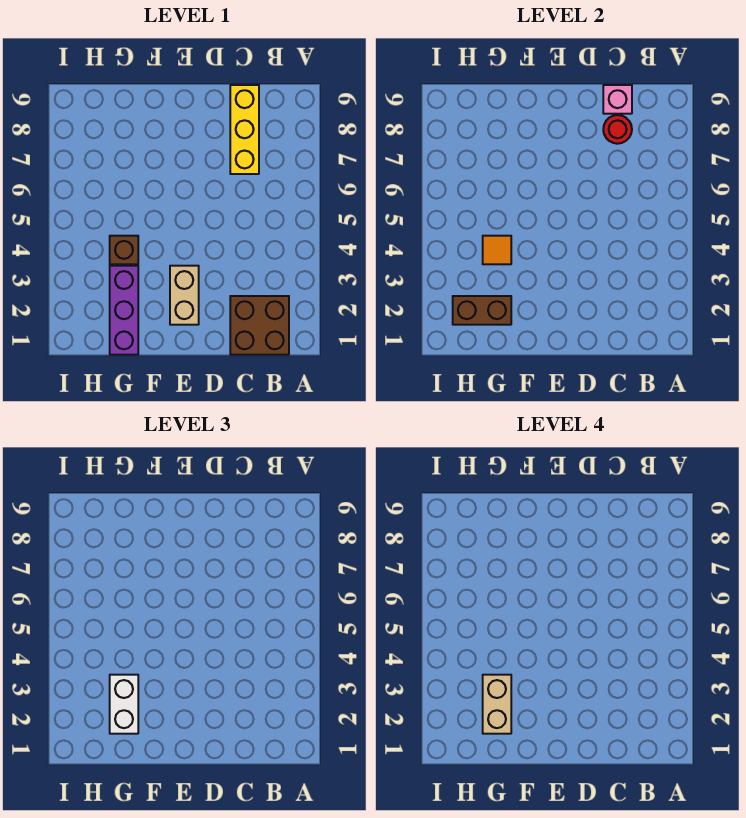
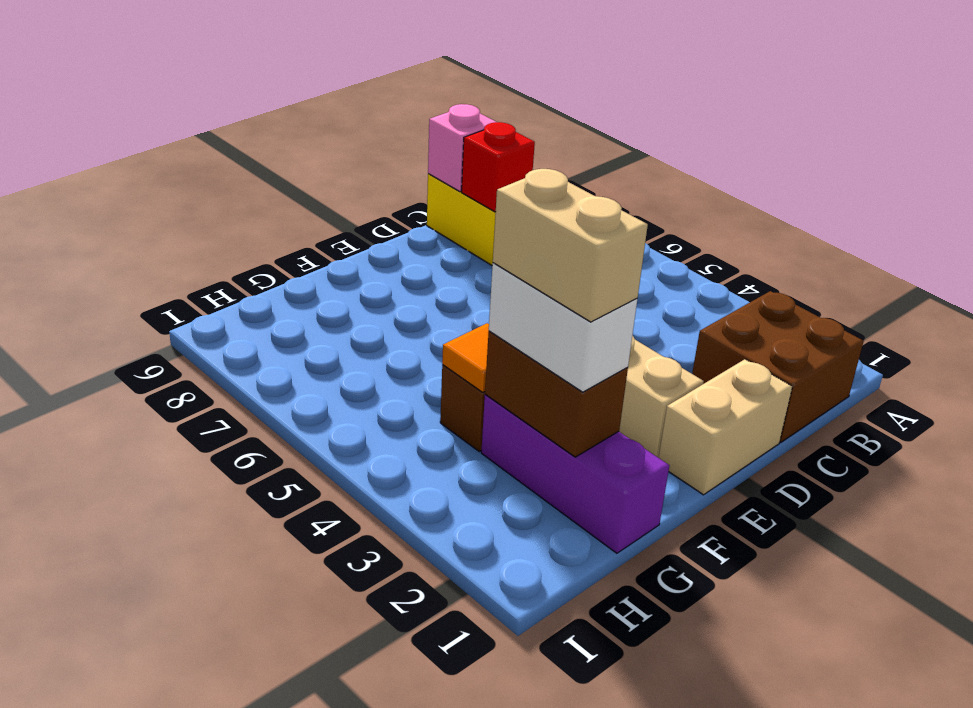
red 1x1 round brick [603,115,632,144] -> red 1x1 brick [462,122,535,212]
none -> tan 1x2 brick [659,359,792,495]
brown 1x2 brick [453,296,511,325] -> brown 1x2 brick turned to [485,331,628,457]

